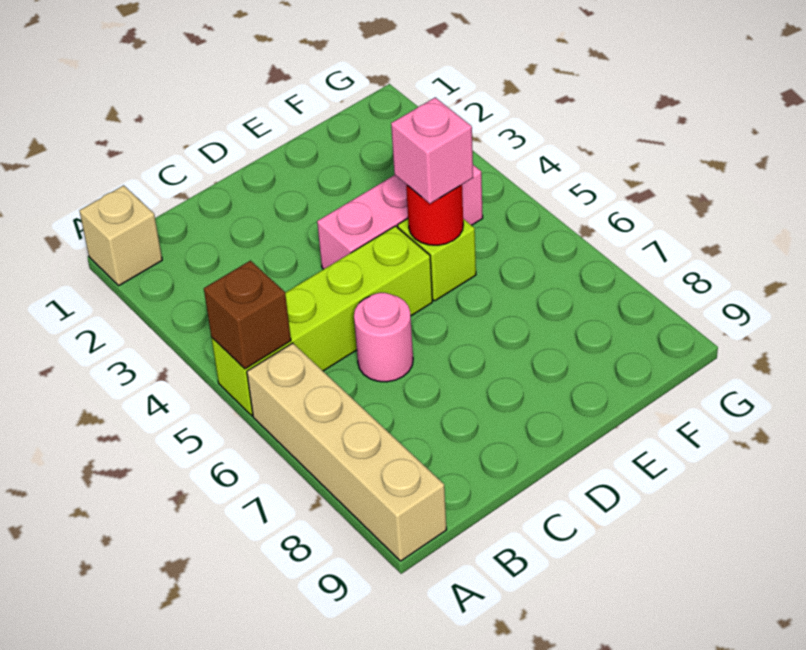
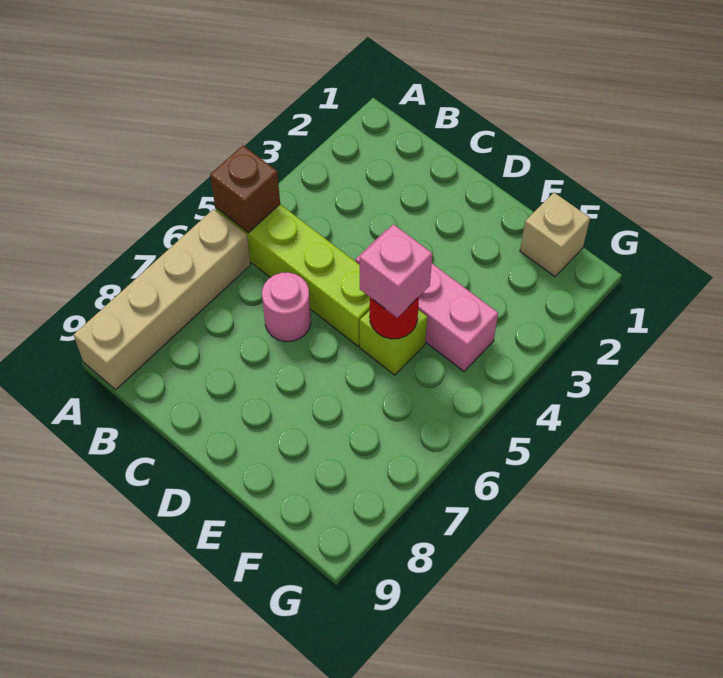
tan 1x1 brick [80,185,162,285] -> tan 1x1 brick moved to [520,193,590,277]

